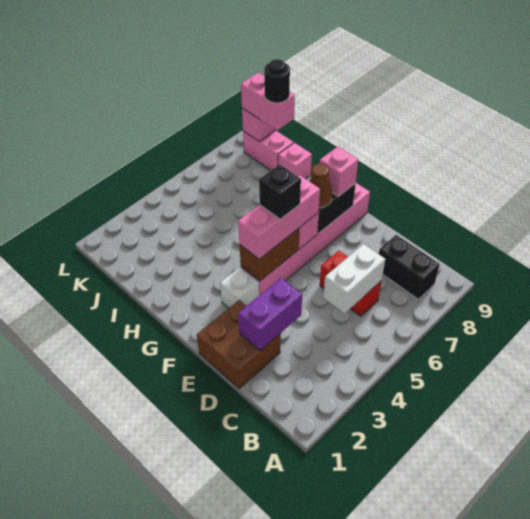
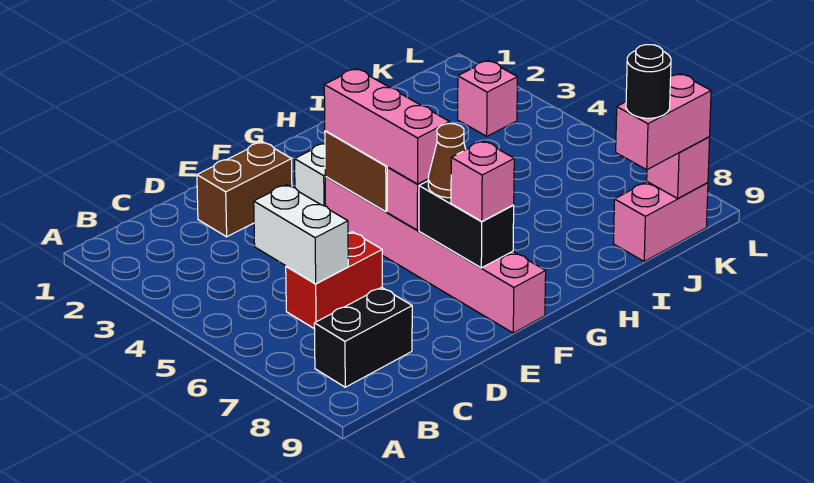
brown 2x2 brick [197,300,281,388] -> brown 1x2 brick [197,142,292,237]
purple 1x2 brick [238,278,302,351] -> none
black 1x1 brick [259,164,301,219] -> none
pink 1x1 brick [278,143,312,179] -> pink 1x1 brick moved to [458,61,517,136]

